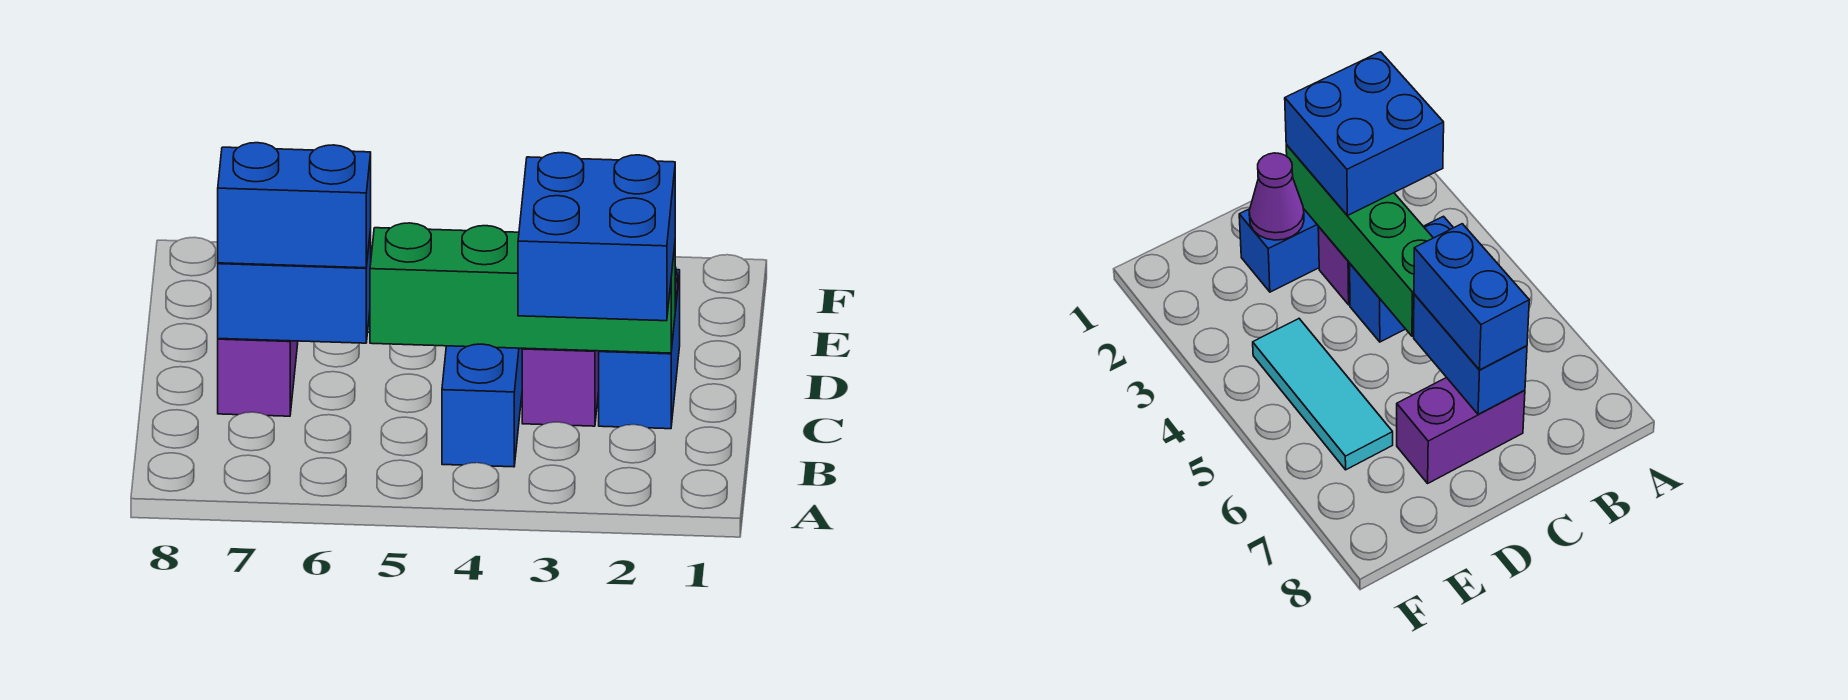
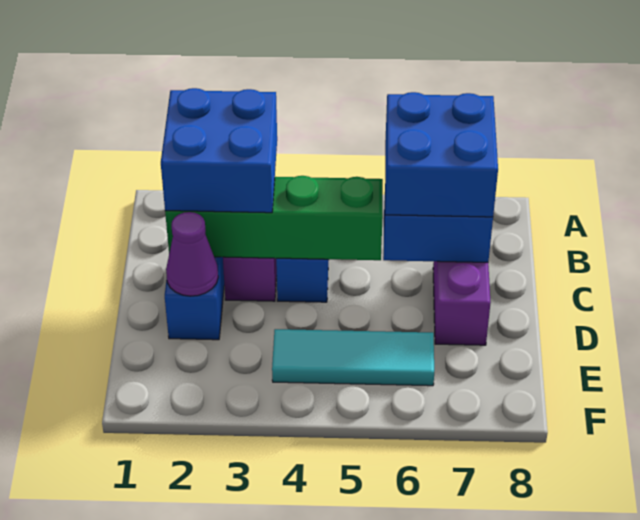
blue 1x2 brick [218,143,371,268] -> blue 2x2 brick [385,92,498,217]

